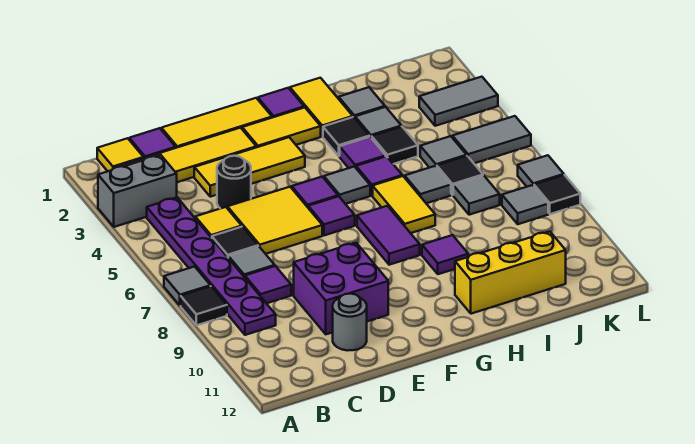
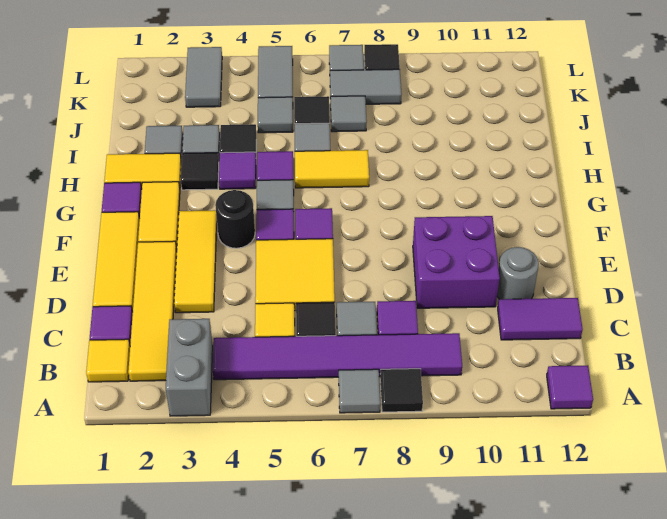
purple 1x6 plate [147,198,276,335] -> purple 1x6 tile [213,333,462,380]
black 1x1 round brick [217,156,251,209] -> black 1x1 round brick moved to [215,190,255,248]
purple 1x2 tile [357,206,420,265] -> purple 1x2 tile moved to [498,298,583,340]
purple 1x1 tile [422,235,468,274] -> purple 1x1 tile moved to [547,365,593,409]
yellow 1x3 brick [455,231,566,314] -> none
grey 1x1 tile [502,185,548,224] -> grey 1x2 tile [330,69,402,104]

